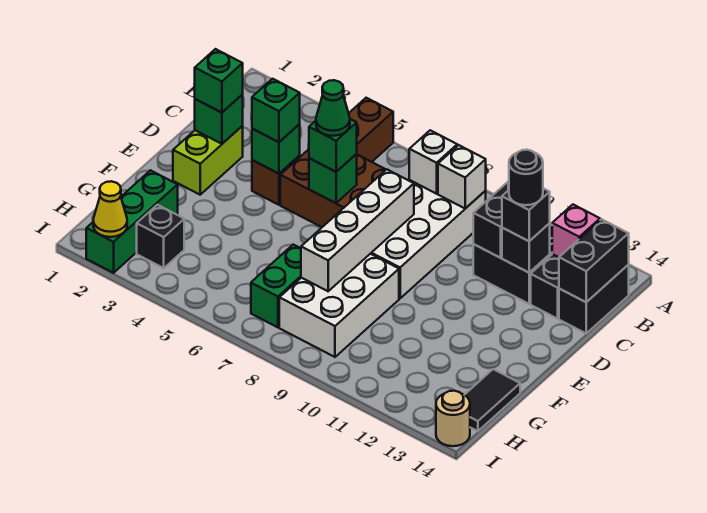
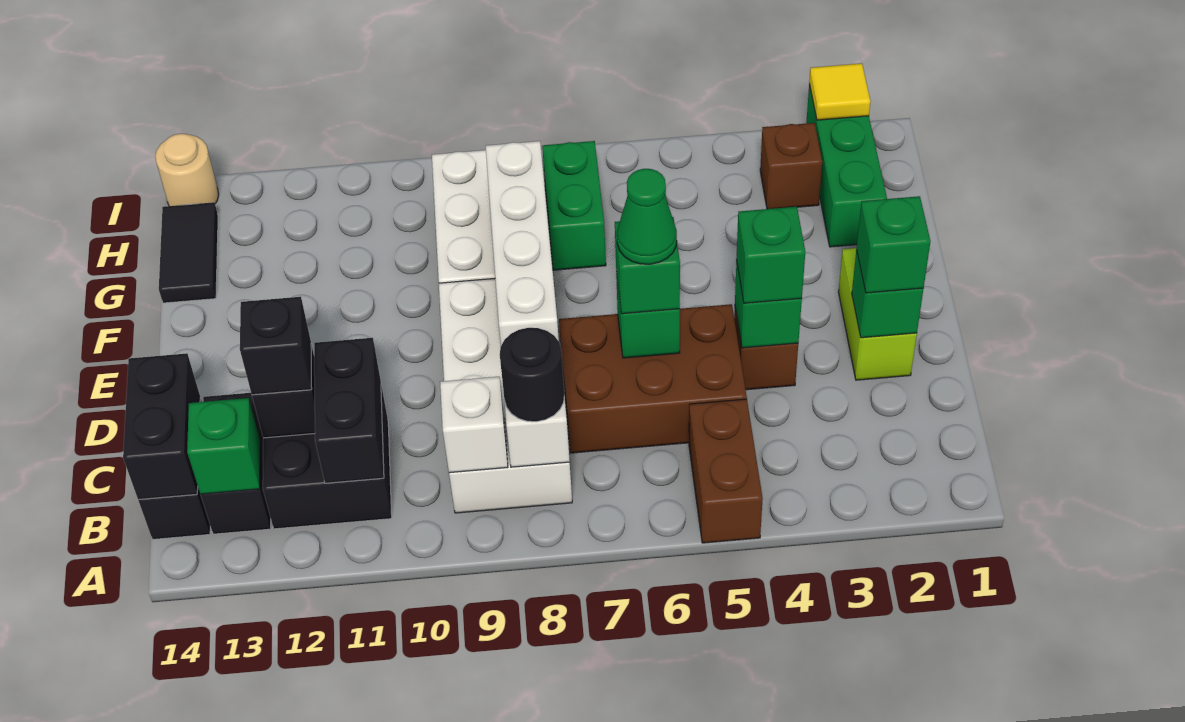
pink 1x1 brick [552,205,600,257] -> green 1x1 brick [187,398,260,494]
black 1x1 round brick [509,150,543,205] -> black 1x1 round brick moved to [500,328,564,422]
black 1x1 brick [137,205,184,268] -> brown 1x1 brick [760,123,822,209]
yellow 1x1 cone [93,181,127,237] -> yellow 1x1 tile [809,63,871,120]

